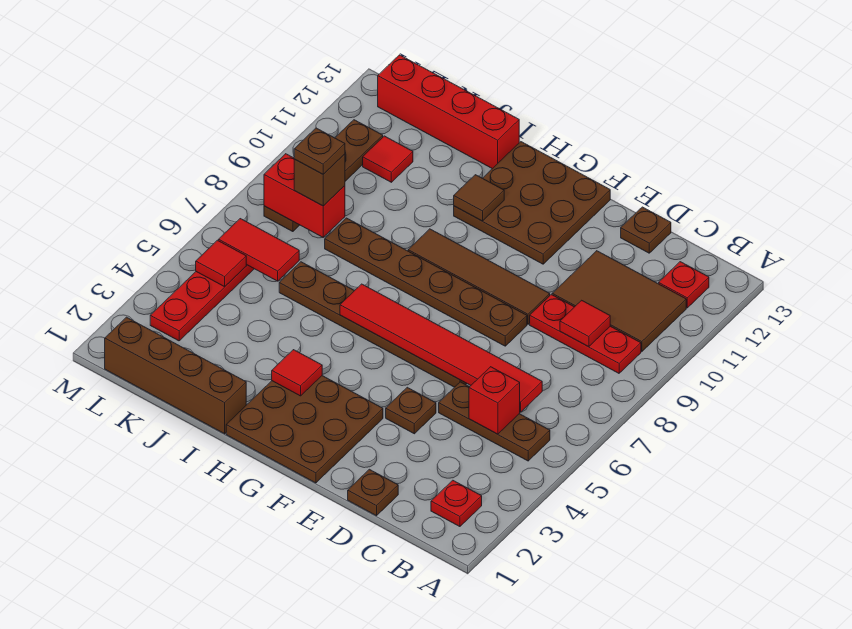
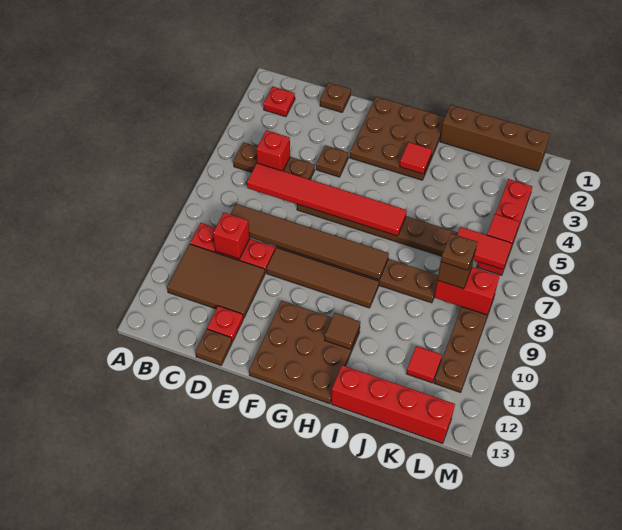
red 1x1 plate [659,262,709,308] -> red 1x1 plate moved to [207,306,243,342]
none -> brown 1x6 tile [231,204,389,280]
red 1x1 tile [560,300,610,347] -> red 1x1 brick [213,213,250,259]

